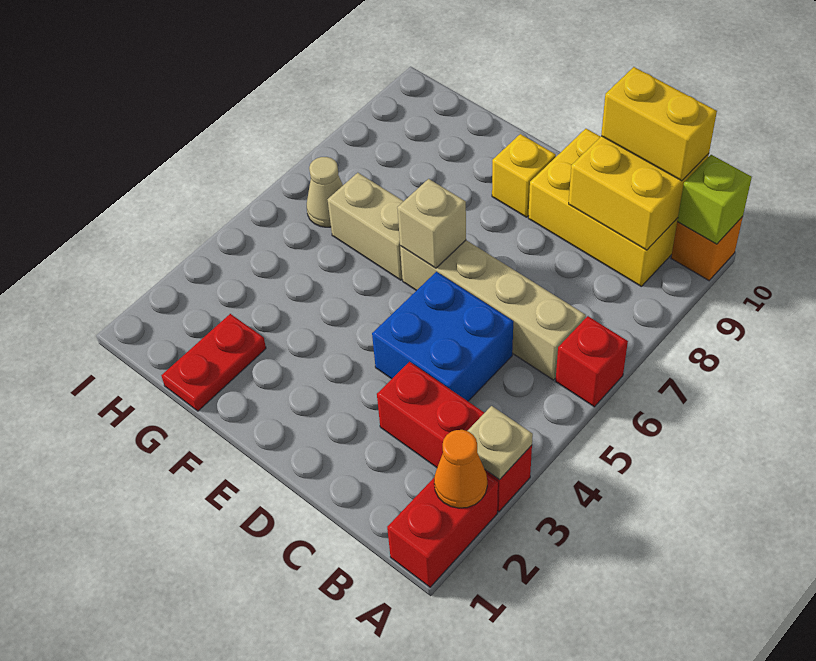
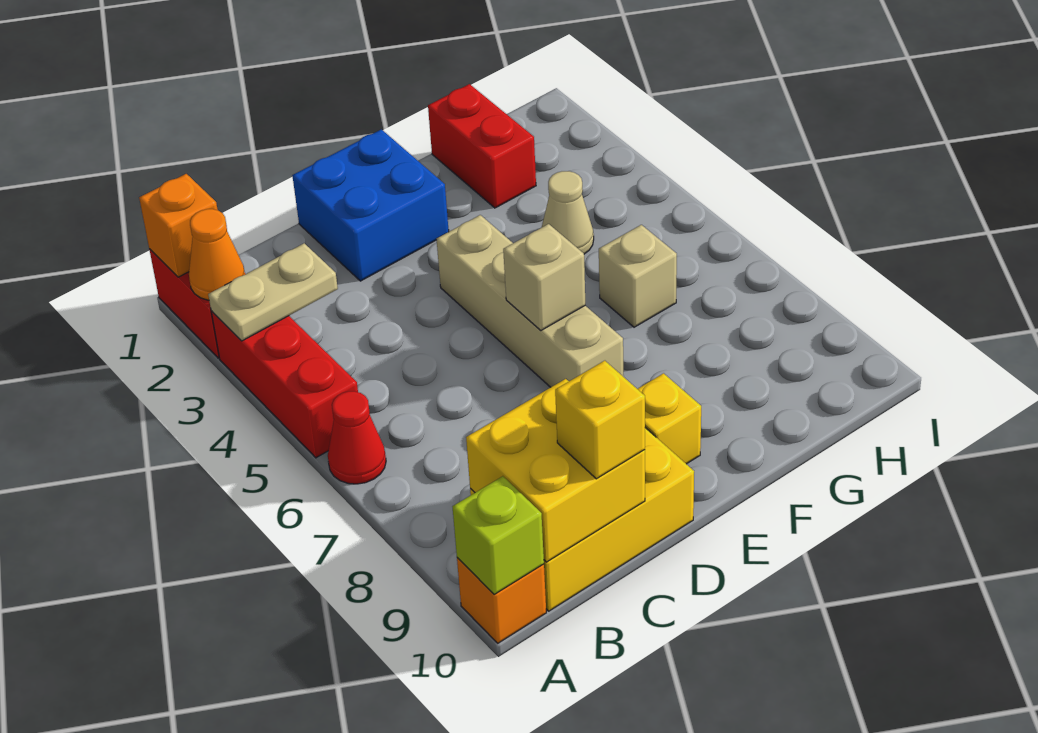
none -> orange 1x1 brick [139,174,218,277]
red 1x3 brick [377,362,532,512] -> red 1x3 brick turned to [211,311,358,458]
tan 1x1 plate [468,406,533,480] -> tan 1x2 plate [208,243,338,341]
red 1x1 brick [556,316,628,407] -> red 1x1 cone [328,391,386,484]
tan 1x4 brick [400,240,586,380] -> tan 1x4 brick turned to [437,215,624,387]
yellow 1x2 brick [601,67,717,181] -> yellow 1x1 brick [555,361,645,479]
blue 2x2 brick [372,272,513,401] -> blue 2x2 brick moved to [292,129,449,281]
tan 1x2 brick [328,173,404,280] -> tan 1x1 brick [599,225,677,327]
red 1x2 plate [161,314,266,411] -> red 1x2 brick [428,84,536,208]
tan 1x1 cone [307,157,343,227] -> tan 1x1 cone moved to [542,171,594,254]

